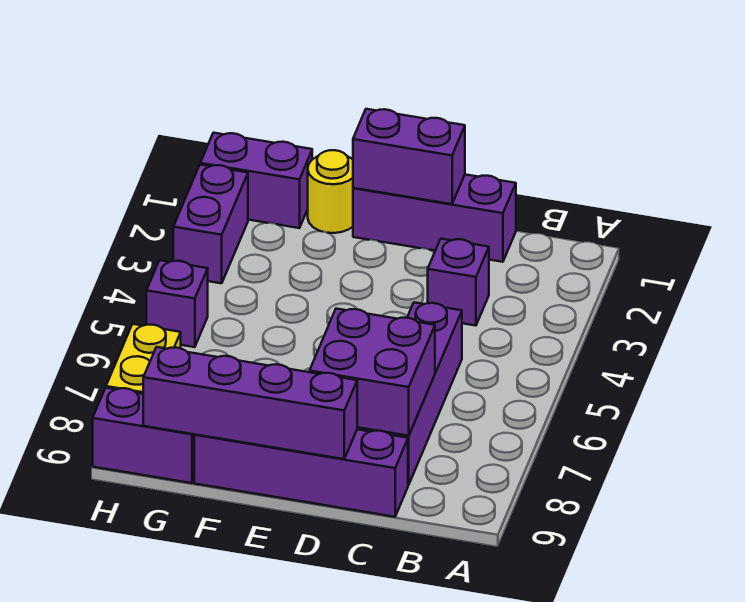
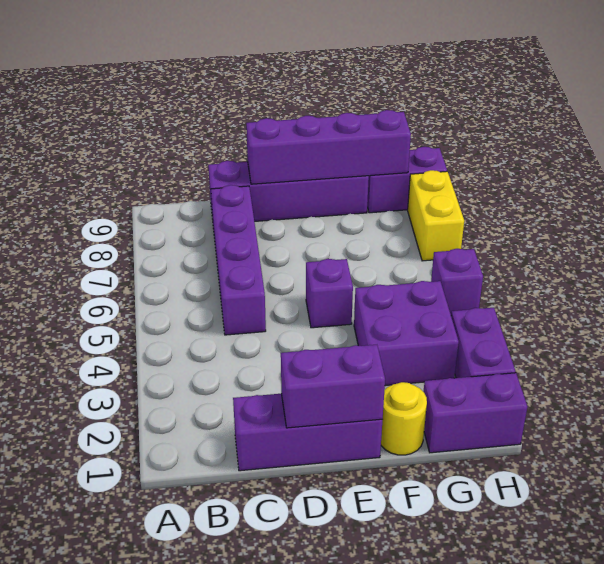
purple 1x1 brick [428,239,489,326] -> purple 1x1 brick moved to [306,259,353,328]
purple 2x2 brick [310,309,435,436] -> purple 2x2 brick moved to [354,281,459,386]

